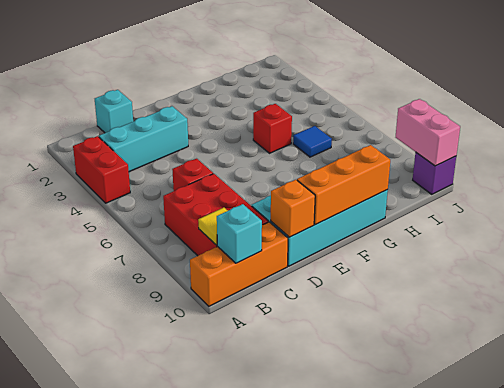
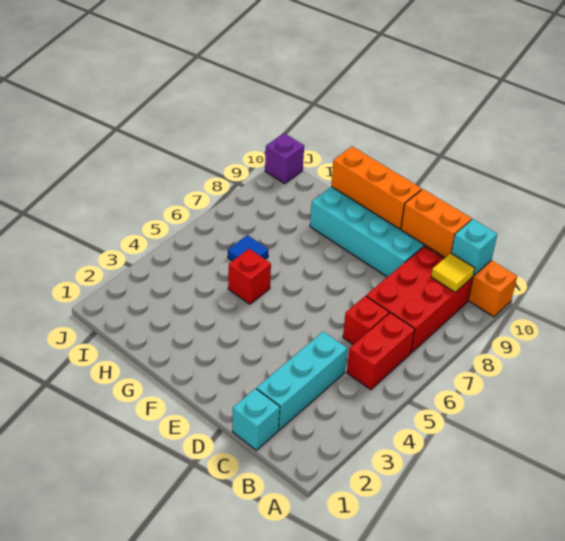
red 1x2 brick [73,136,130,203] -> red 1x2 brick moved to [347,313,415,390]
cyan 1x3 brick [99,106,188,172] -> cyan 1x3 brick turned to [257,331,347,430]
orange 1x1 brick [271,180,315,237] -> orange 1x2 brick [401,189,472,257]
pink 1x2 brick [396,99,460,166] -> none

